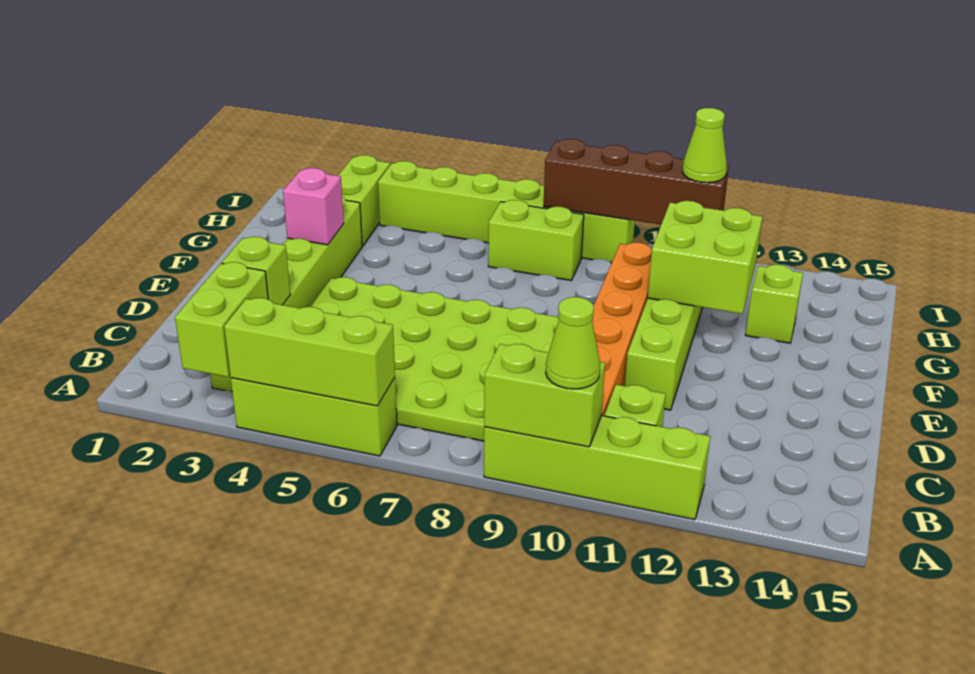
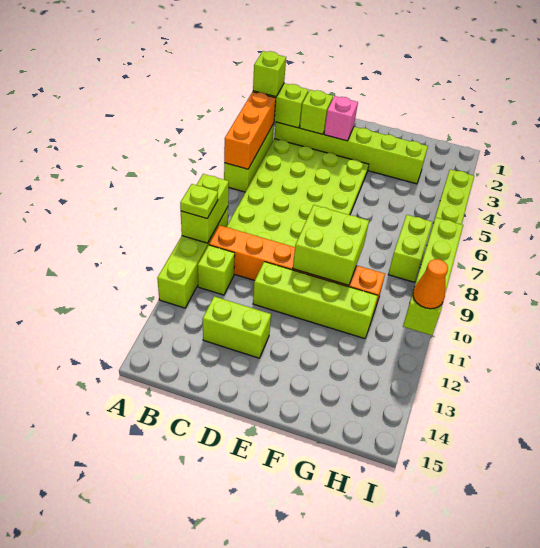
lime 1x3 brick [224,298,395,406] -> orange 1x3 brick [224,92,276,169]
lime 1x1 cone [546,297,600,389] -> lime 1x1 plate [180,184,218,218]
pink 1x1 brick [283,168,344,245] -> pink 1x1 brick moved to [324,96,358,141]
lime 2x2 brick [648,201,762,314] -> lime 2x2 brick moved to [293,205,369,285]
lime 1x1 brick [746,265,803,343] -> lime 1x1 brick moved to [253,51,286,97]
lime 1x2 brick [338,155,390,246] -> lime 1x2 brick moved to [203,296,271,358]
brown 1x4 brick [544,139,729,225] -> lime 1x4 brick [403,217,463,335]
lime 1x1 cone [683,108,727,183] -> orange 1x1 cone [413,259,448,309]

